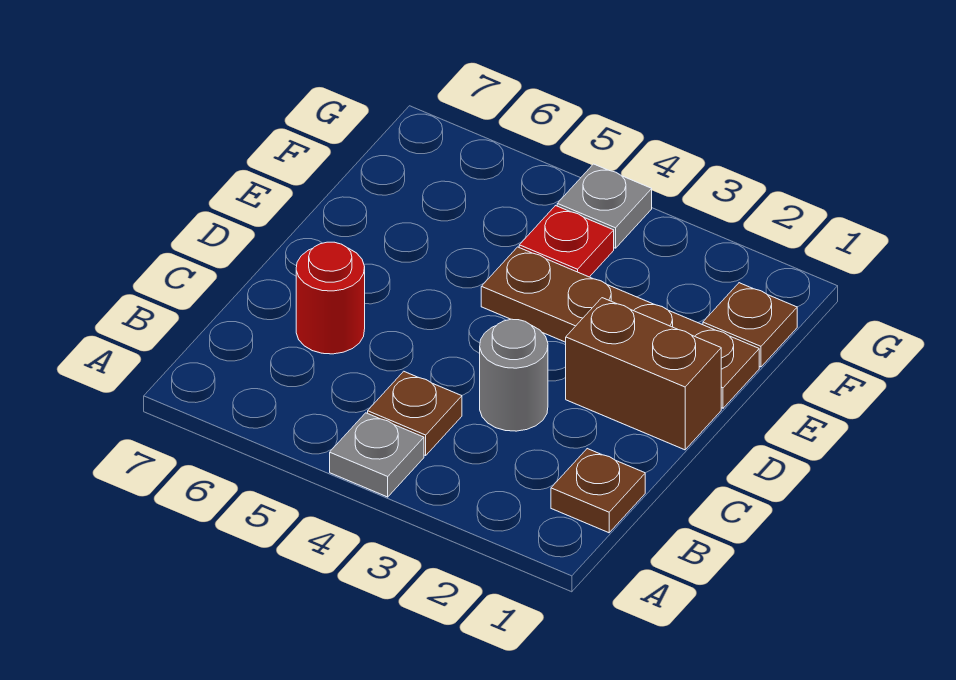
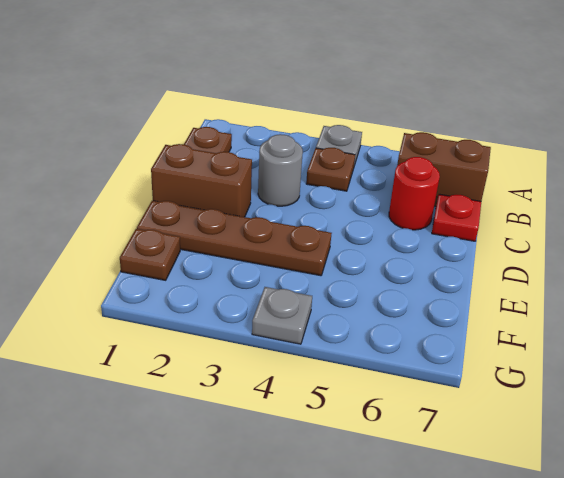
none -> brown 1x2 brick [397,132,491,207]
red 1x1 plate [519,206,614,277] -> red 1x1 plate moved to [432,194,481,241]

